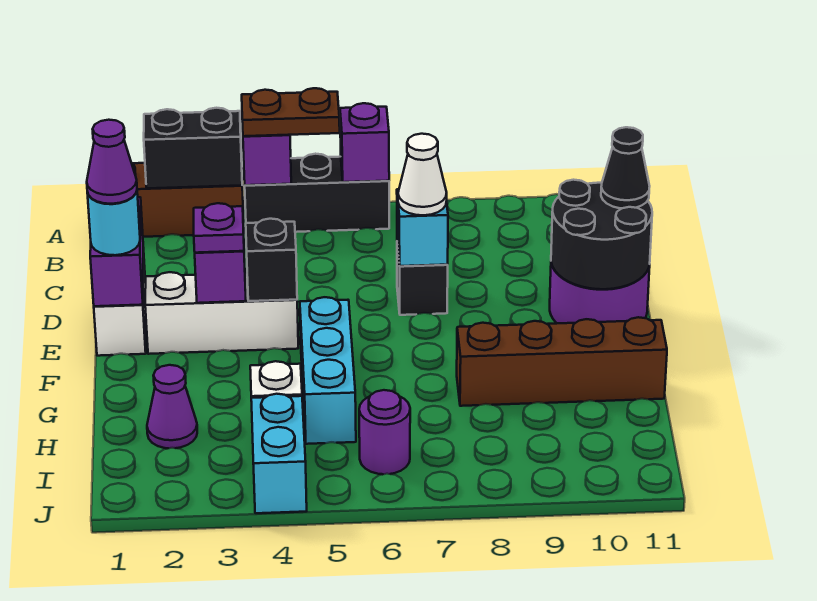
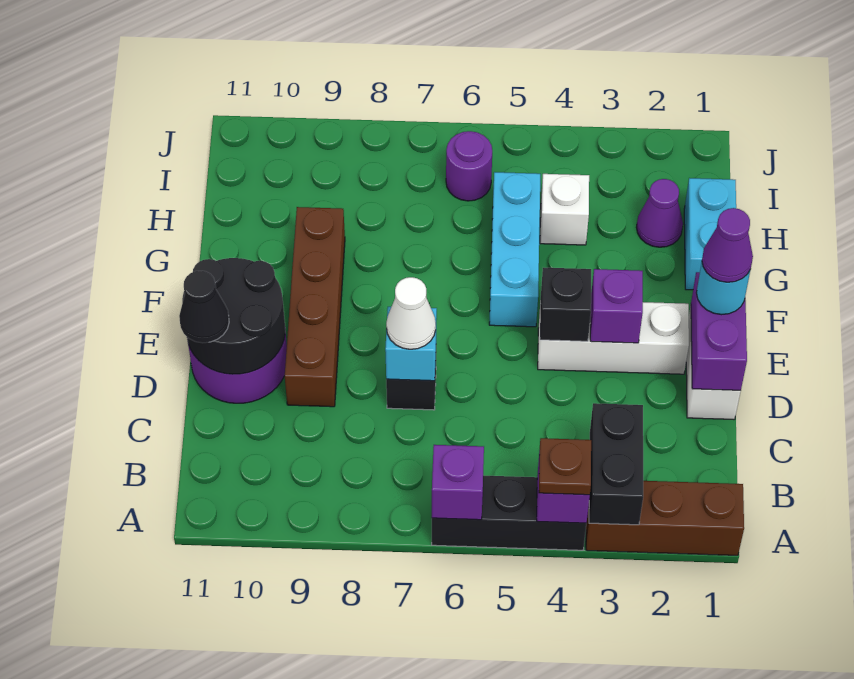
black 1x2 brick [144,108,242,188] -> black 1x2 brick turned to [589,403,643,525]
brown 1x2 plate [242,88,340,136] -> brown 1x1 plate [539,438,591,495]
purple 1x1 plate [194,203,244,253] -> none
brown 1x4 brick [457,317,667,406] -> brown 1x4 brick turned to [285,207,345,407]
cyan 1x2 brick [251,394,307,513] -> cyan 1x2 brick moved to [684,178,736,290]

